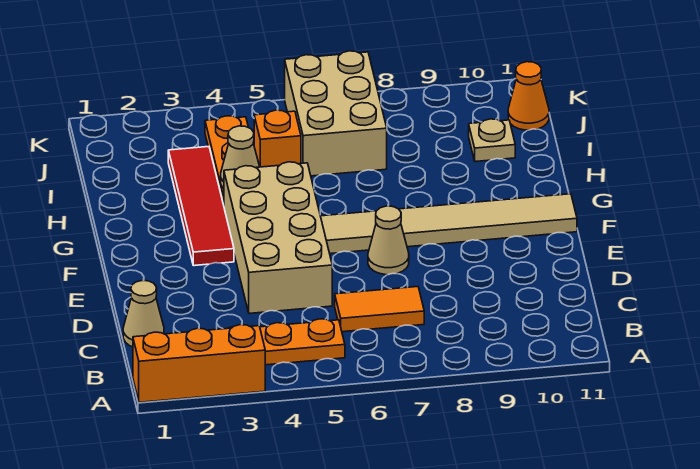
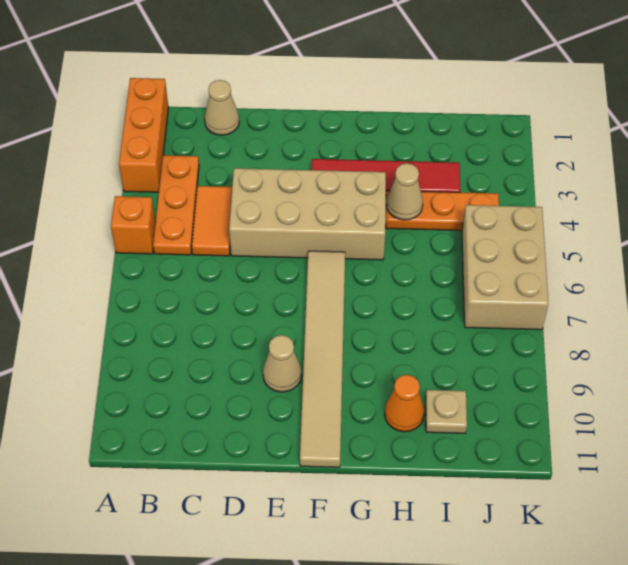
orange 1x2 tile [335,287,424,332] -> orange 1x2 tile moved to [192,186,232,256]
tan 1x1 cone [368,206,409,275] -> tan 1x1 cone moved to [263,335,302,392]
orange 1x1 brick [254,110,301,167] -> orange 1x1 brick moved to [111,196,156,254]
tan 2x3 brick [285,51,387,176] -> tan 2x3 brick turned to [462,205,548,330]
orange 1x1 cone [508,62,549,130] -> orange 1x1 cone moved to [385,375,424,432]

